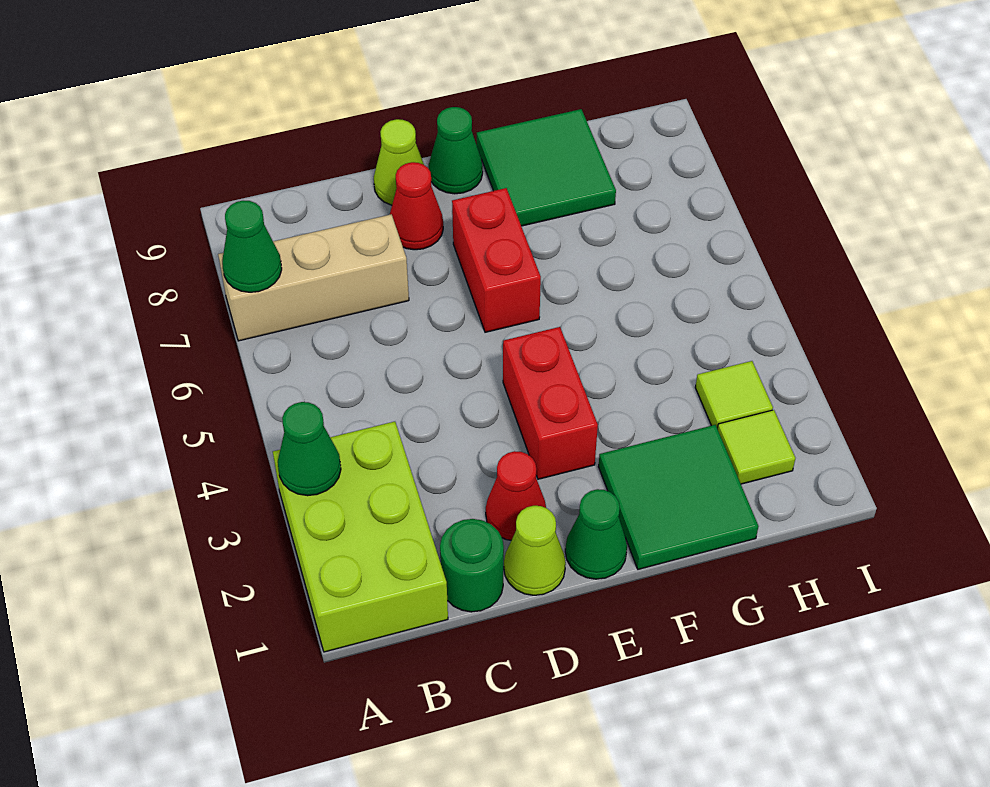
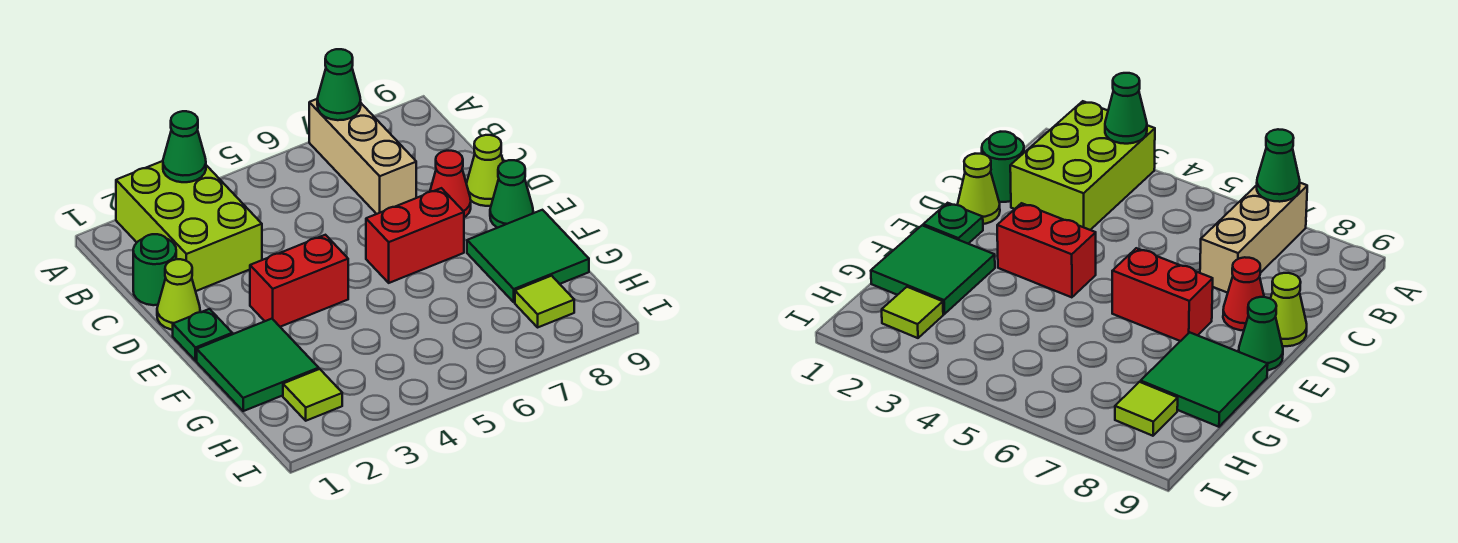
lime 2x3 brick [273,422,448,652] -> lime 2x3 brick turned to [116,161,262,291]
red 1x1 cone [486,451,546,540] -> none
green 1x1 cone [565,489,627,579] -> green 1x1 plate [173,309,232,361]
lime 1x1 tile [695,361,773,429] -> lime 1x1 tile moved to [515,276,574,327]

